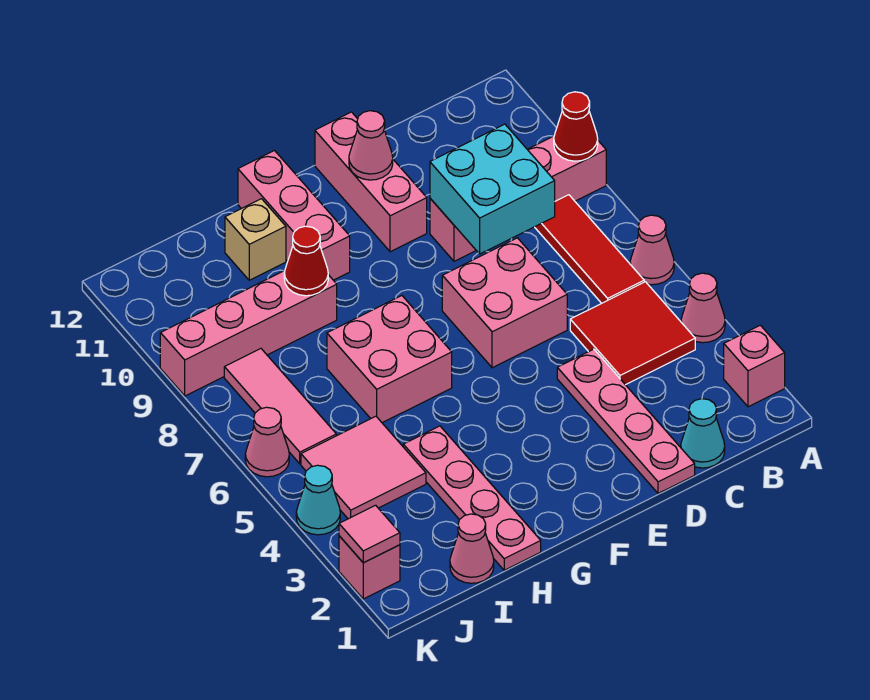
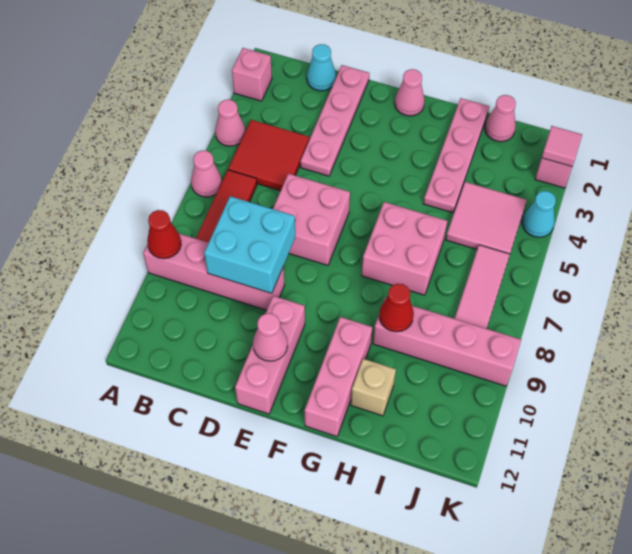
pink 1x1 cone [245,407,289,477] -> pink 1x1 cone moved to [395,69,425,116]

